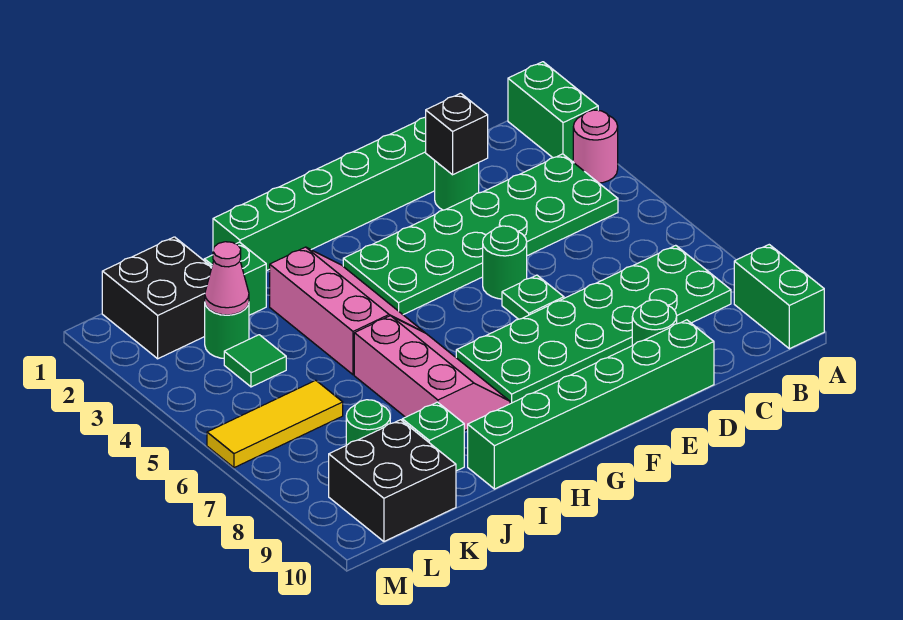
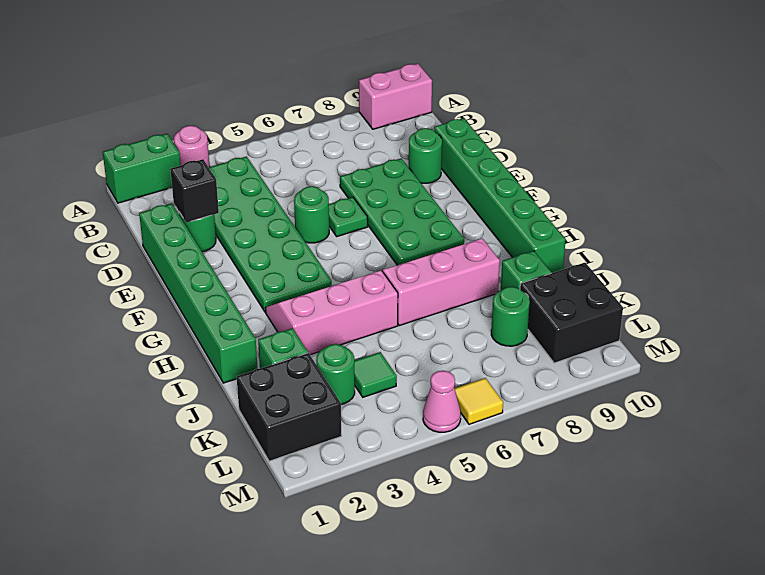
green 1x2 brick [734,245,824,349] -> pink 1x2 brick [359,63,432,129]
green 2x6 plate [456,245,731,404] -> green 2x4 plate [340,158,464,265]
pink 1x1 cone [205,242,249,315] -> pink 1x1 cone moved to [423,371,461,432]
yellow 1x3 tile [207,380,343,468] -> yellow 1x1 tile [455,378,503,424]

